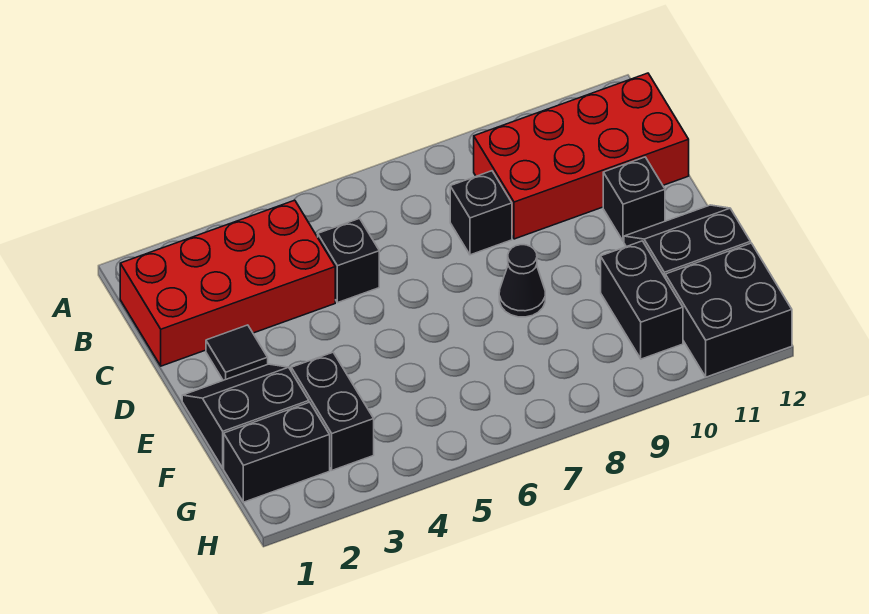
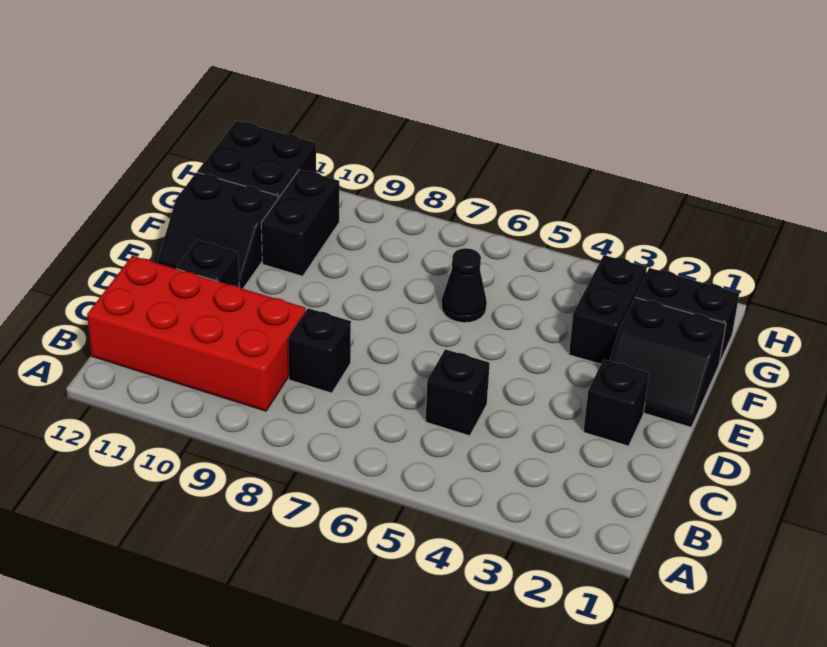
red 2x4 brick [120,200,335,366] -> none
black 1x1 tile [206,325,268,380] -> black 1x1 brick [583,360,649,446]
black 1x1 cone [499,245,545,317] -> black 1x1 cone moved to [441,248,487,323]

